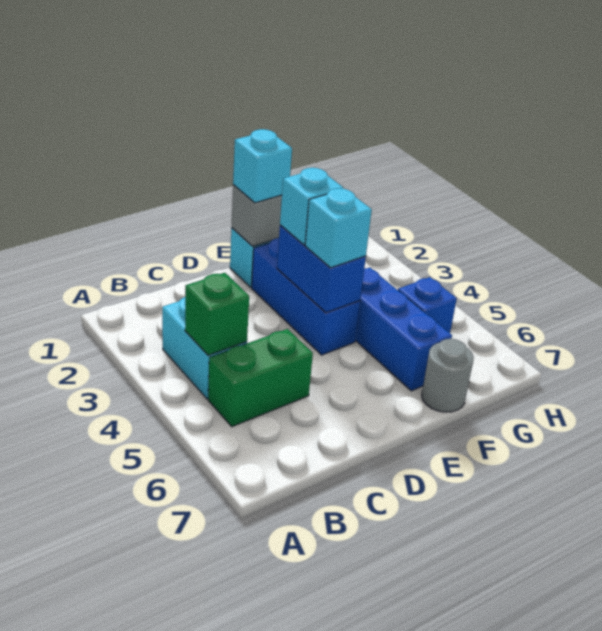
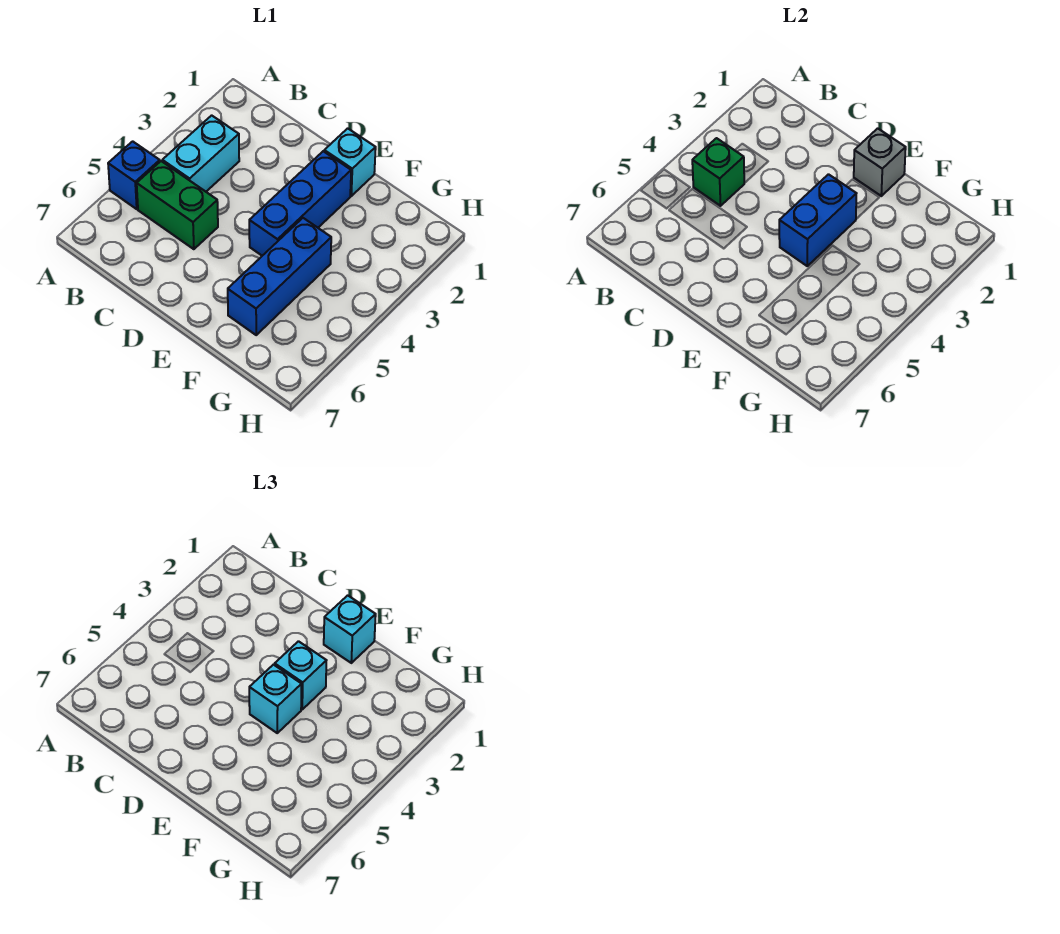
grey 1x1 round brick [422,339,474,412] -> none
blue 1x1 brick [398,277,457,333] -> blue 1x1 brick moved to [108,141,160,209]

